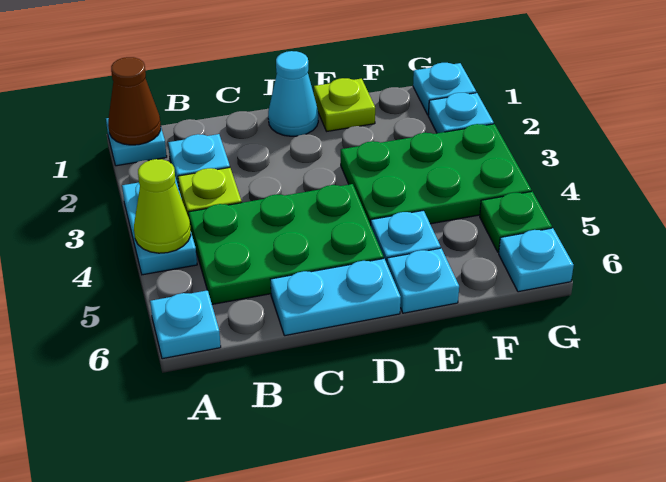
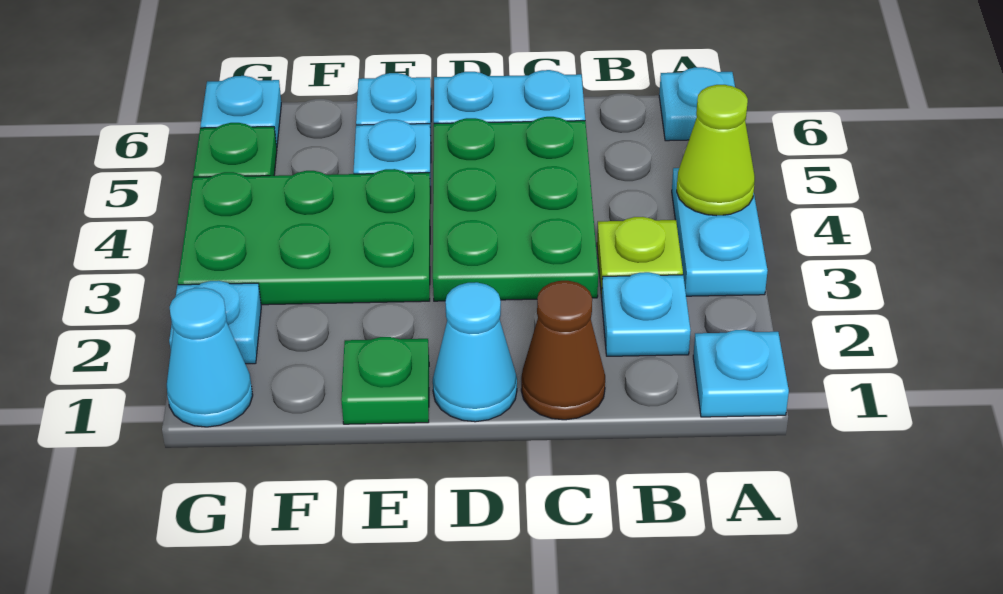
brown 1x1 cone [108,57,161,145] -> brown 1x1 cone moved to [521,281,605,420]
green 2x3 plate [188,184,384,304] -> green 2x3 plate turned to [433,117,598,301]
lime 1x1 plate [314,78,375,131] -> green 1x1 plate [341,337,429,424]
cyan 1x1 plate [413,63,476,115] -> cyan 1x1 cone [167,288,253,427]

